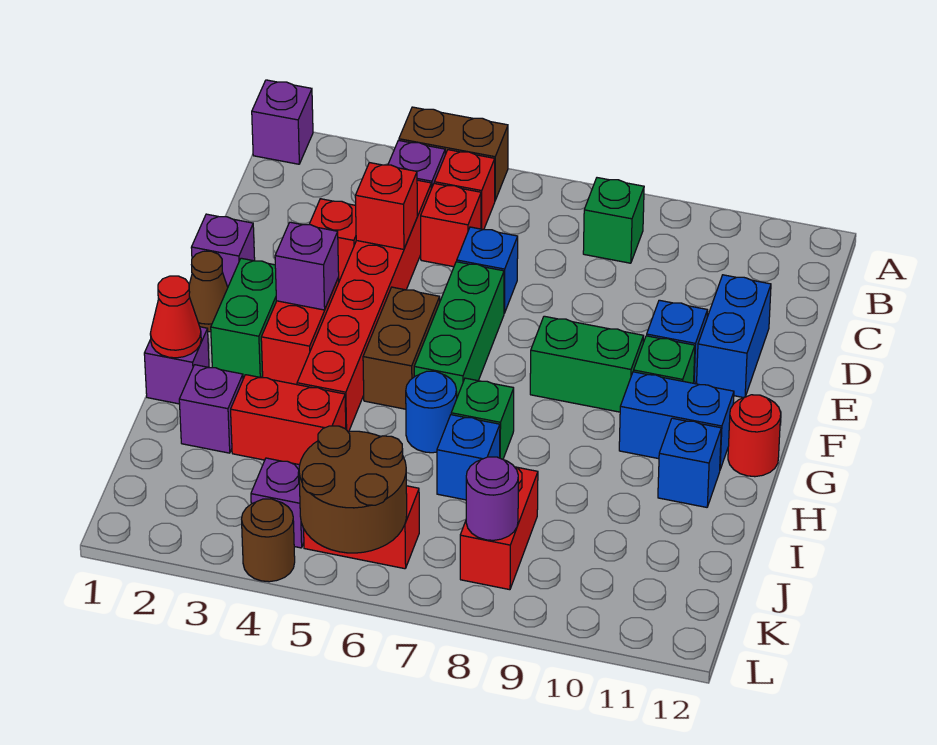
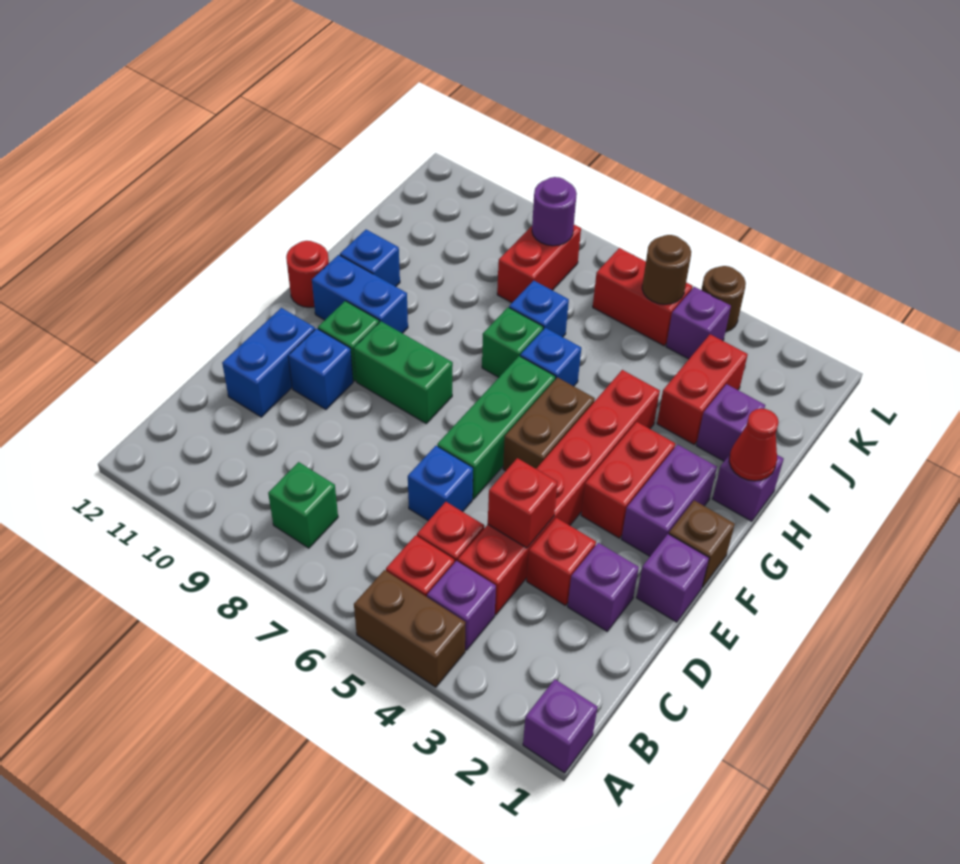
brown 1x1 cone [189,251,228,332] -> brown 1x1 brick [669,500,735,587]
green 1x2 brick [211,258,276,378] -> purple 1x2 brick [622,444,717,556]
purple 1x1 brick [275,222,339,310] -> purple 1x1 brick moved to [568,543,639,631]
blue 1x1 round brick [406,371,457,453] -> blue 1x1 brick [520,328,581,386]
red 1x2 brick [231,375,346,465] -> red 1x2 brick turned to [657,334,748,444]
brown 2x2 round brick [299,426,407,553] -> brown 1x1 round brick [642,235,691,304]

